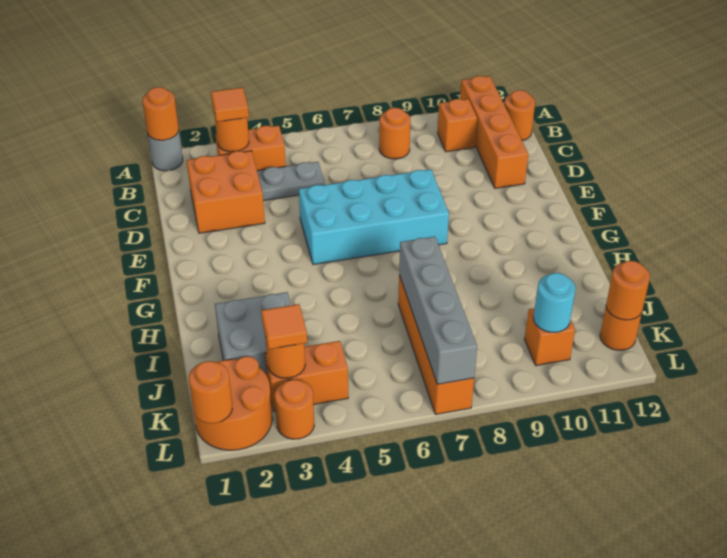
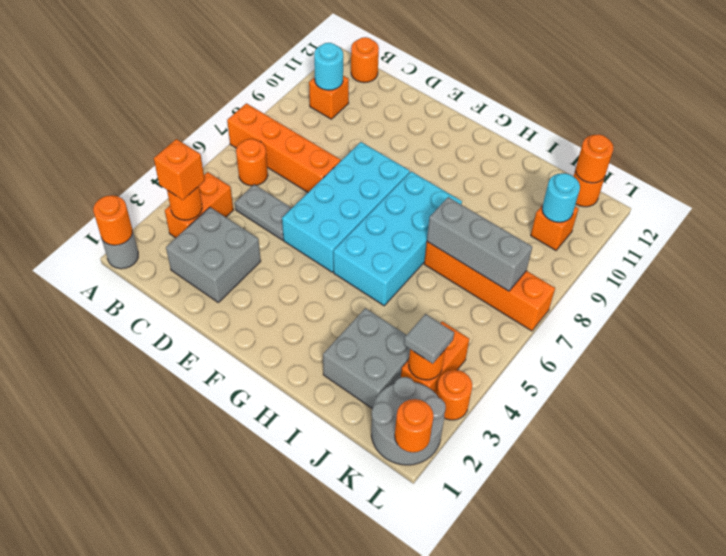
orange 1x4 brick [460,76,528,188] -> orange 1x4 brick moved to [227,103,341,192]
orange 1x1 tile [211,87,249,122] -> orange 1x1 brick [154,139,205,200]
orange 1x1 round brick [379,108,411,159] -> orange 1x1 round brick moved to [236,139,268,186]
none -> cyan 1x1 round brick [314,43,343,90]
orange 2x2 brick [187,151,265,233] -> grey 2x2 brick [166,207,261,302]
grey 1x2 plate [257,162,325,201] -> grey 1x2 plate turned to [235,184,292,240]
none -> cyan 2x4 brick [333,171,462,306]
grey 1x4 brick [399,237,477,384] -> grey 1x3 brick [427,197,532,291]
orange 2x2 round brick [191,356,272,450] -> grey 2x2 round brick [371,377,446,465]
orange 1x1 tile [261,304,307,349] -> grey 1x1 tile [404,314,454,364]

